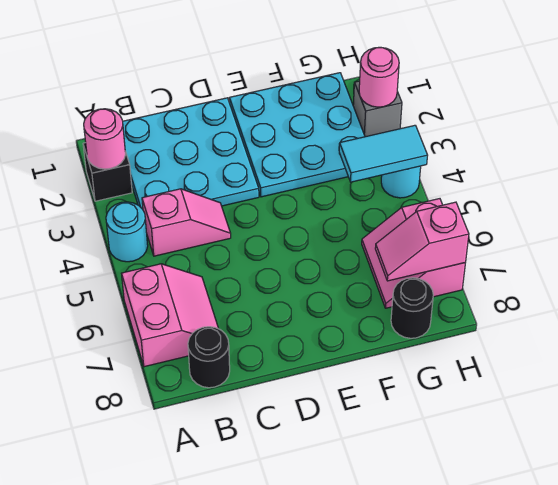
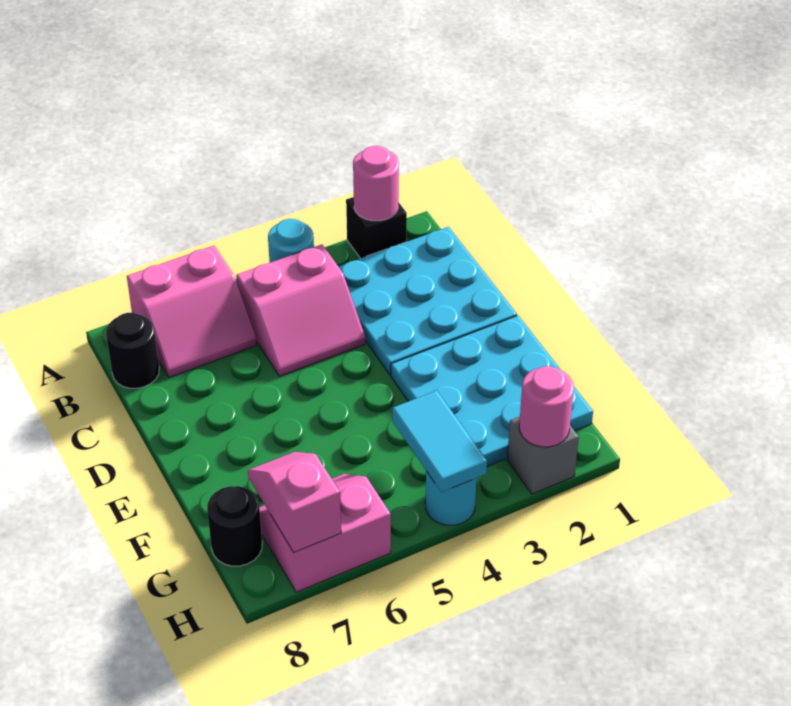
pink 1x2 slope [142,189,231,256] -> pink 2x2 slope [236,244,365,376]

